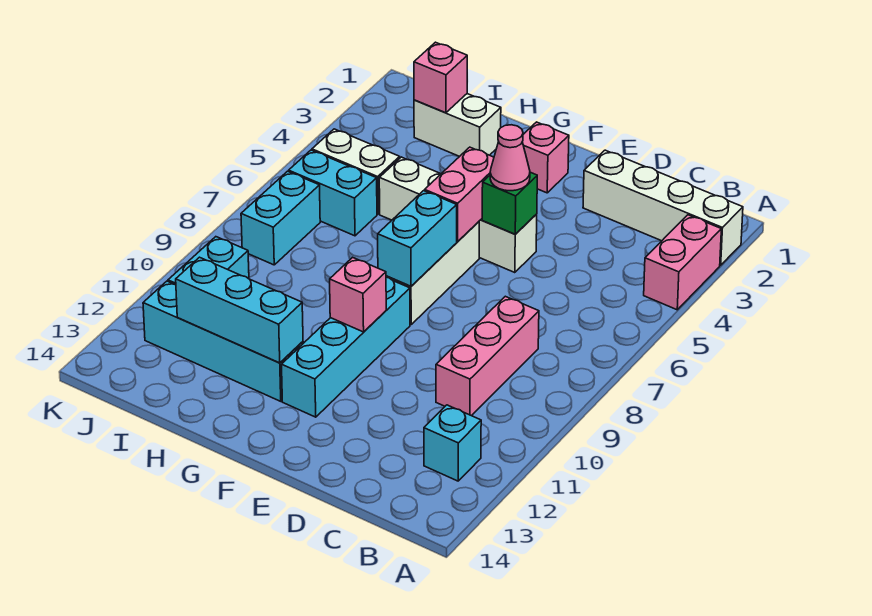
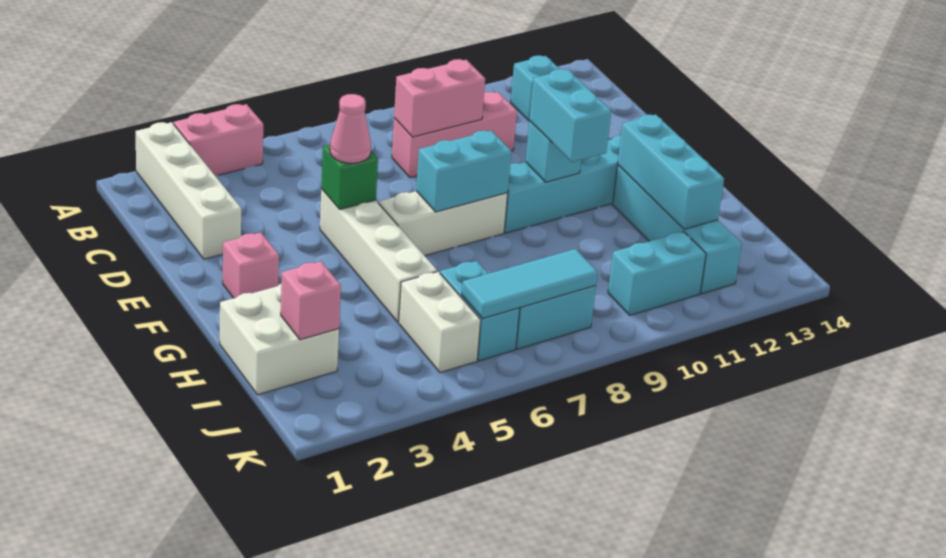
pink 1x2 brick [425,147,494,242] -> pink 1x2 brick moved to [394,59,485,137]
pink 1x1 brick [330,257,386,332] -> cyan 1x1 brick [526,121,581,182]
none -> cyan 1x2 brick [529,69,611,162]
white 1x2 brick [414,94,501,156] -> white 2x2 brick [220,284,339,395]
none -> cyan 1x3 tile [462,249,598,318]

